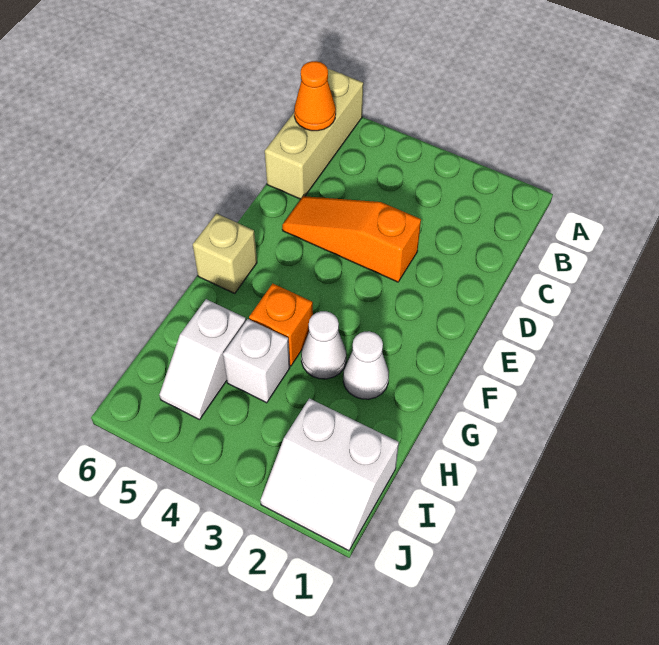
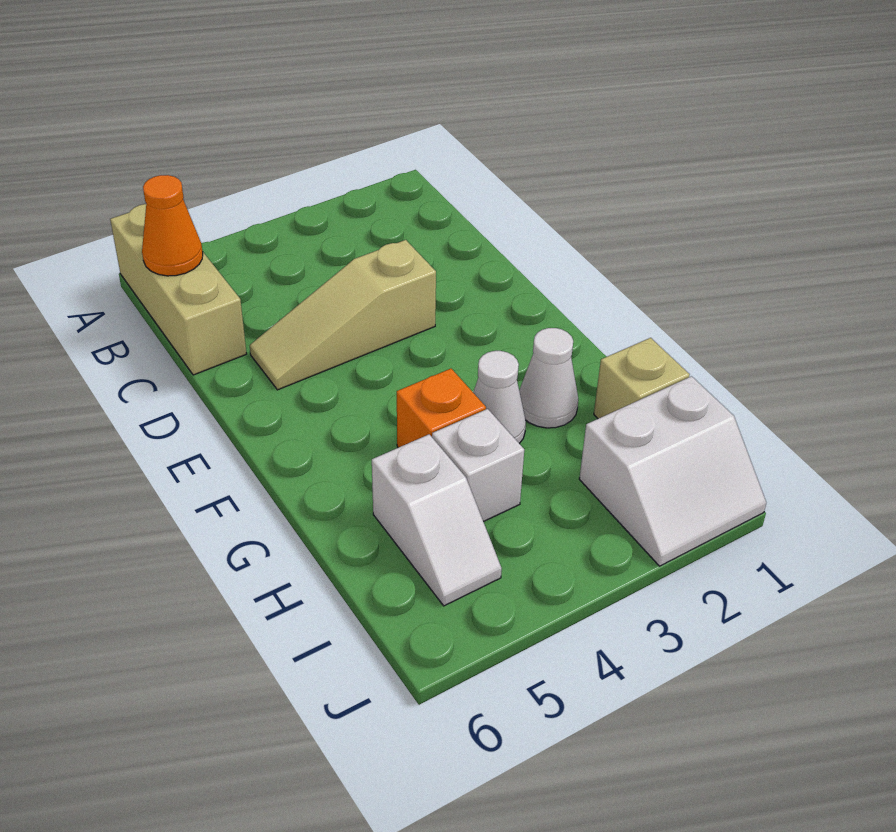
orange 1x3 slope [282,196,421,282] -> tan 1x3 slope [250,240,436,390]
tan 1x1 brick [193,214,257,293] -> tan 1x1 brick moved to [594,338,690,419]

